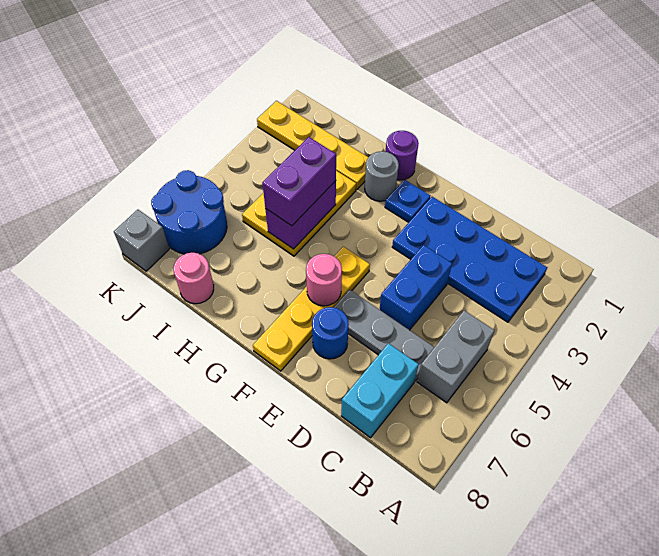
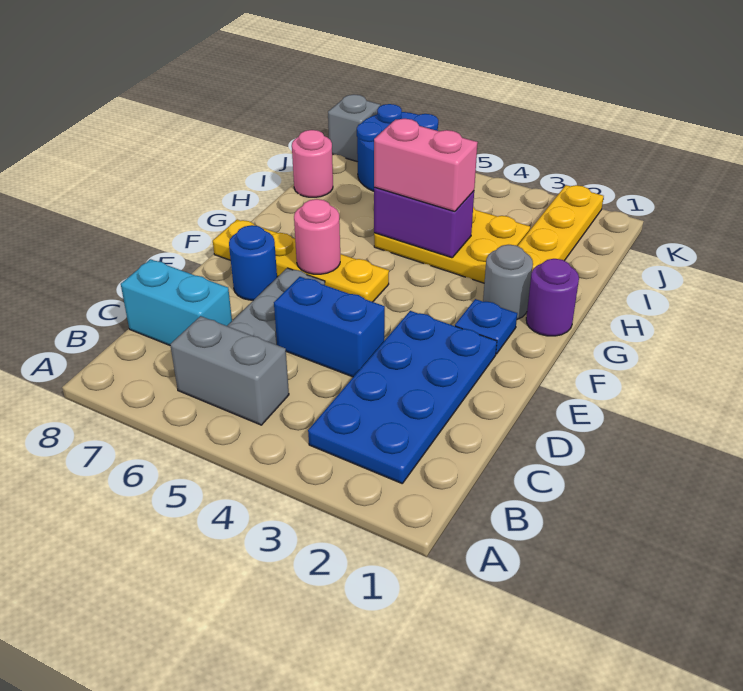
purple 1x2 brick [262,137,336,226] -> pink 1x2 brick [374,119,478,212]

